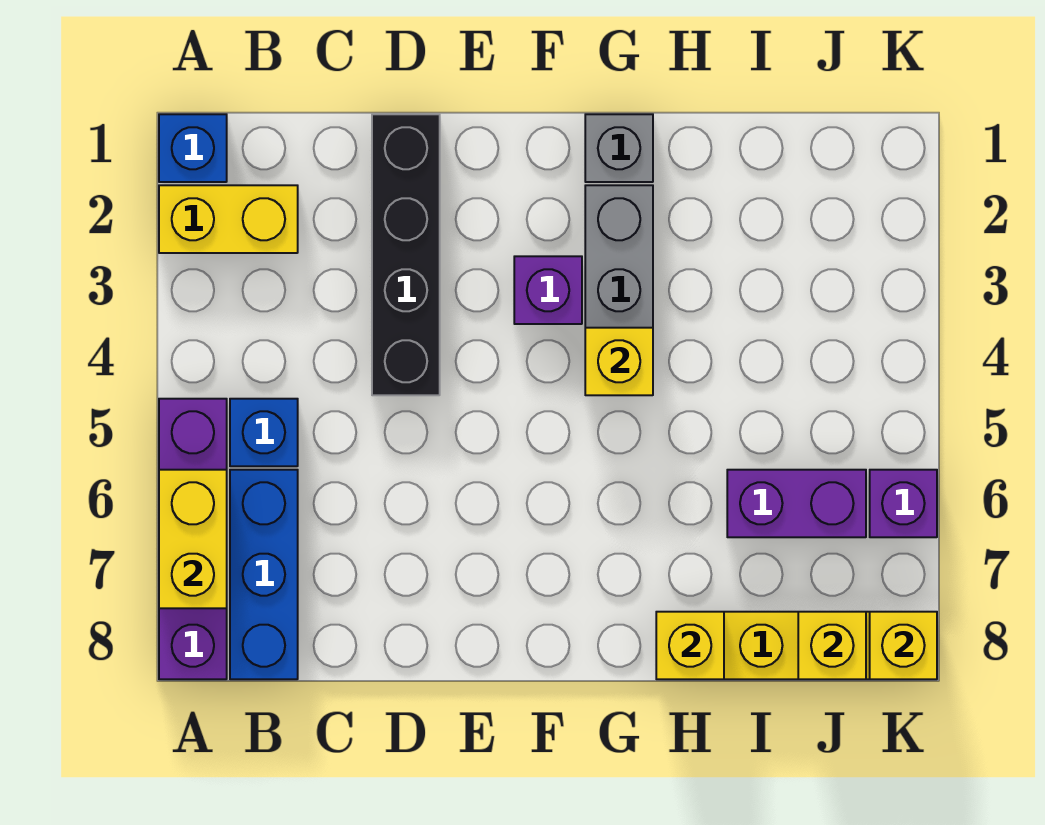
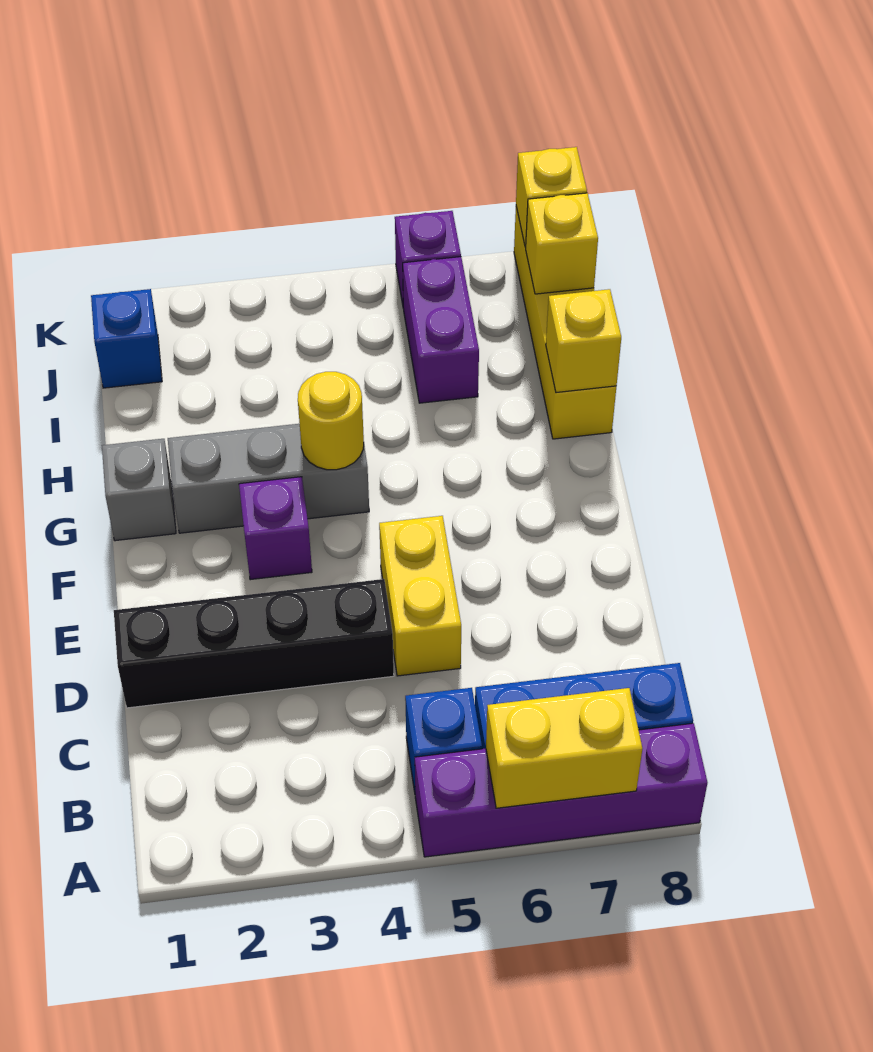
blue 1x1 brick [159,114,227,182] -> blue 1x1 brick moved to [91,289,162,388]
yellow 1x2 brick [159,185,298,253] -> yellow 1x2 brick moved to [379,516,461,676]
yellow 1x1 brick [585,328,653,395] -> yellow 1x1 round brick [298,372,364,470]

